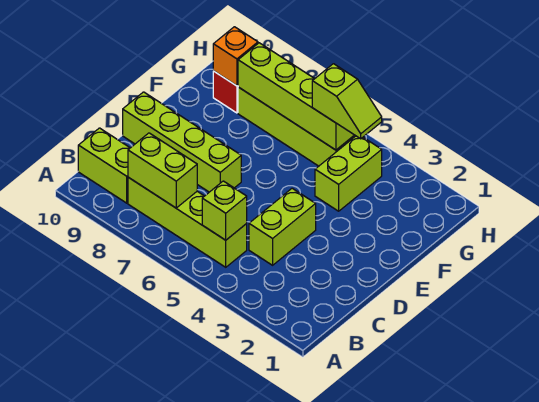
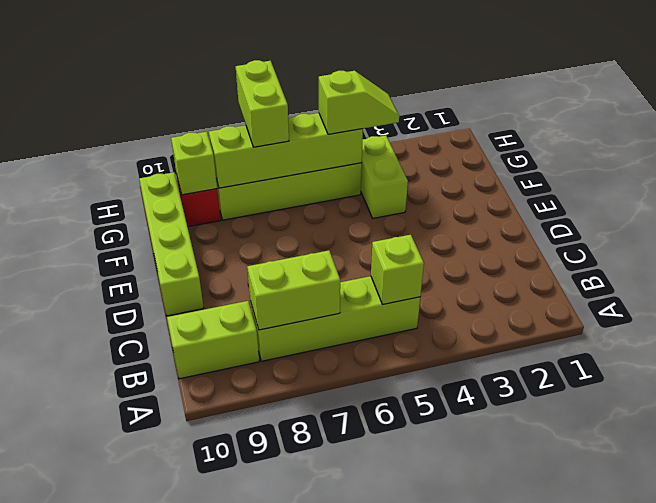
lime 1x2 brick [249,188,316,265] -> lime 1x2 brick moved to [236,60,289,147]
lime 1x4 brick [123,92,241,192] -> lime 1x4 brick turned to [139,172,204,316]
orange 1x1 brick [213,27,258,86] -> lime 1x1 brick [171,132,217,195]

